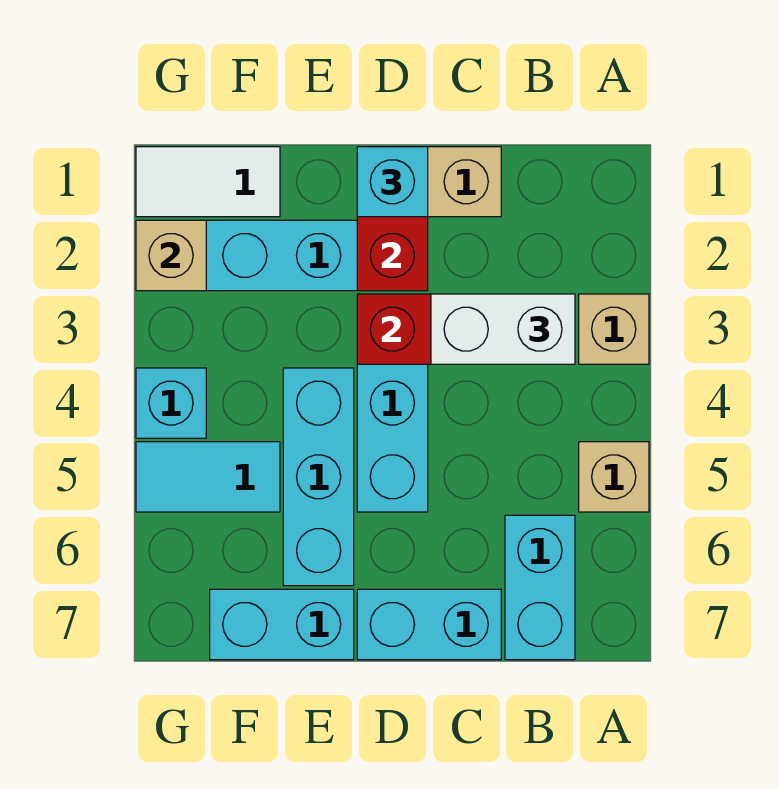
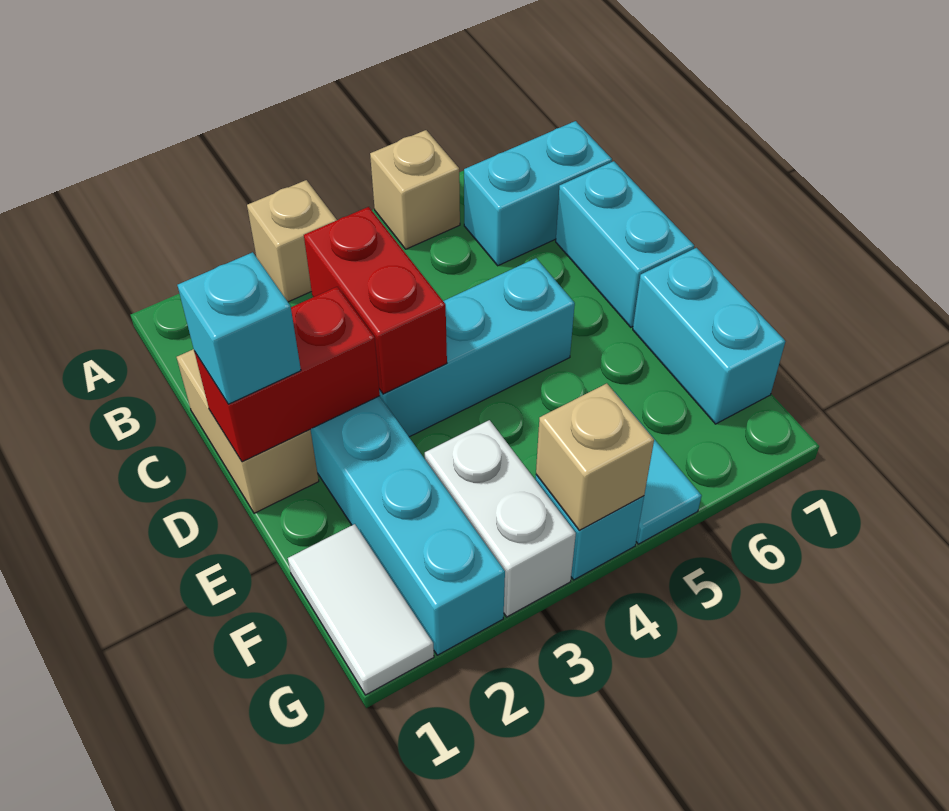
white 1x2 brick [431,294,575,364] -> white 1x2 brick moved to [425,420,576,617]
cyan 1x3 brick [283,368,354,586] -> none
tan 1x1 brick [136,220,206,291] -> tan 1x1 brick moved to [536,383,654,530]

